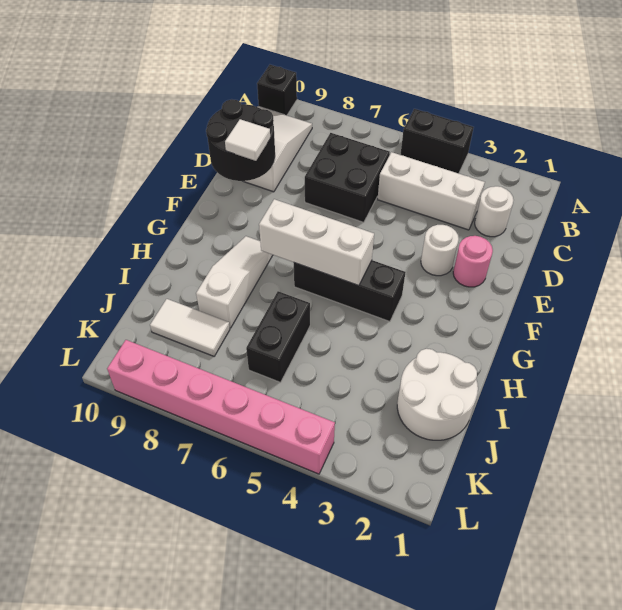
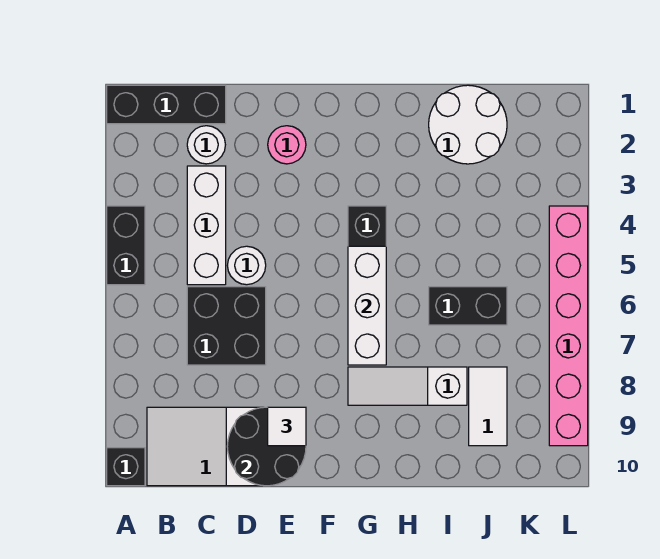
none -> black 1x3 brick [107,85,226,124]
white 1x1 round brick [421,225,459,276] -> white 1x1 round brick moved to [227,246,266,285]

